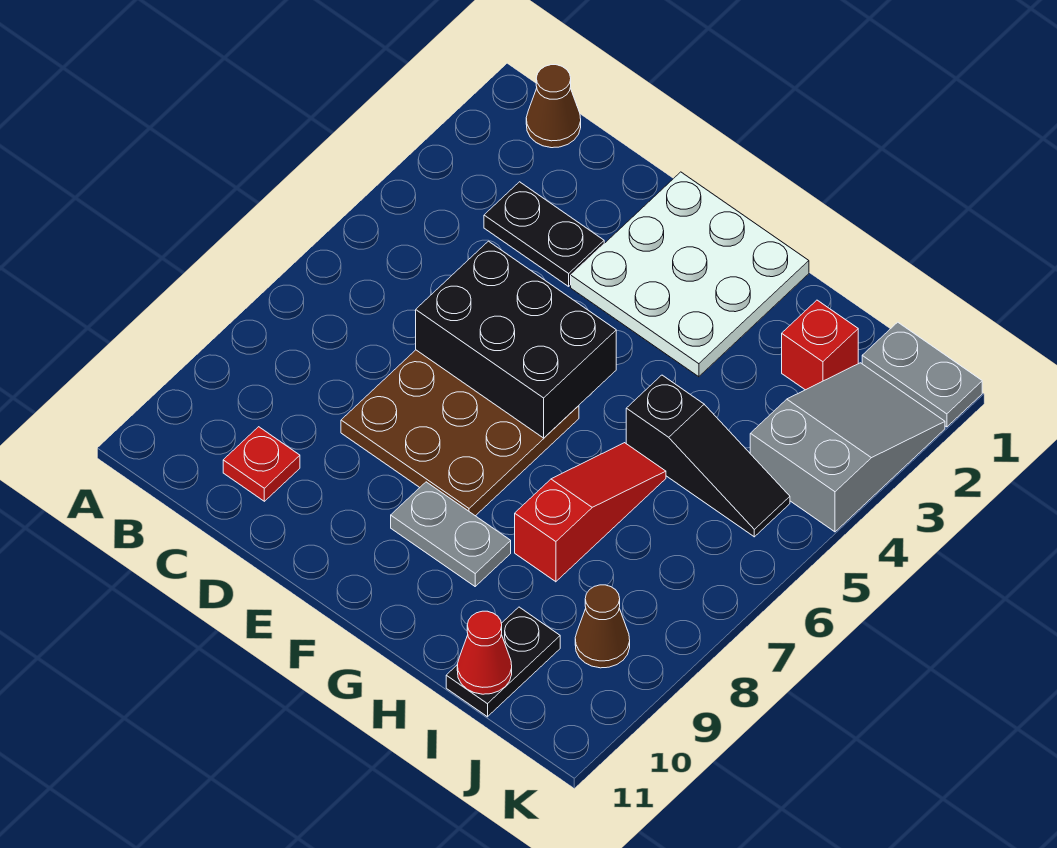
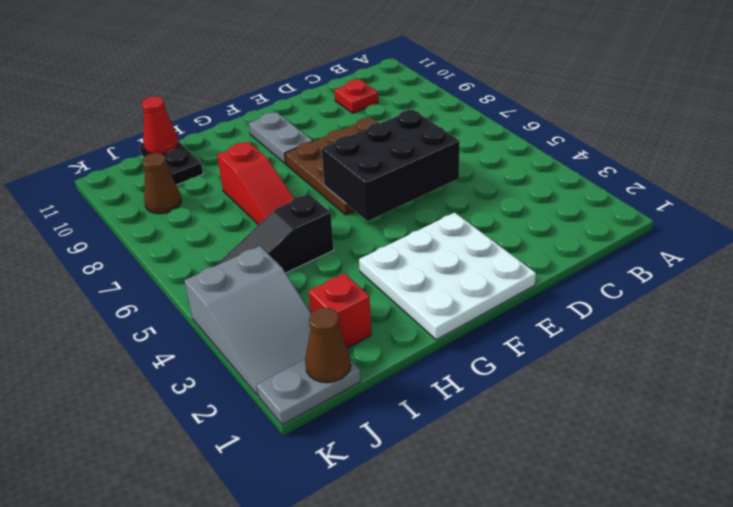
brown 1x1 cone [526,65,581,148] -> brown 1x1 cone moved to [305,308,351,383]
black 1x2 plate [484,182,604,286] -> none
grey 1x2 plate [391,482,511,586] -> grey 1x2 plate turned to [249,112,313,164]

